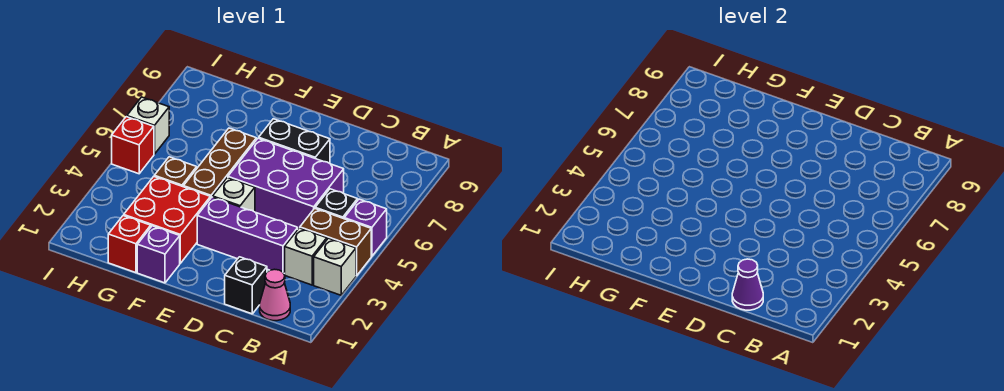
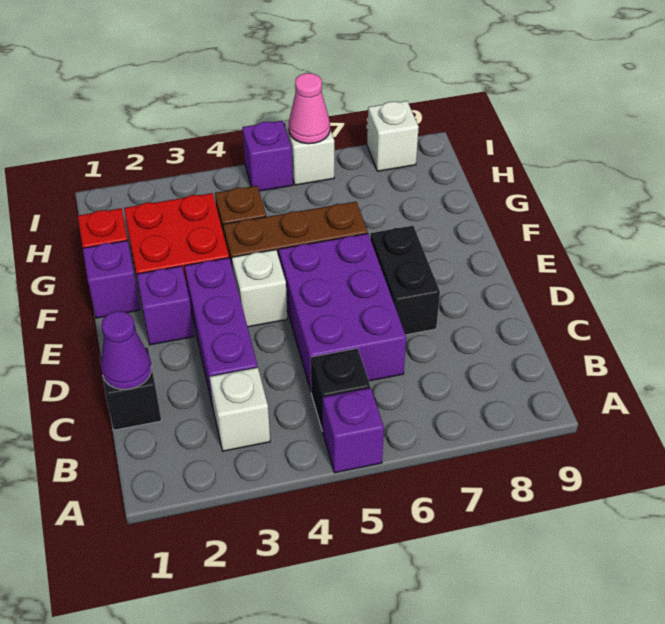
white 1x1 brick [314,238,356,295] -> white 1x1 brick moved to [367,101,419,171]
brown 1x2 brick [300,208,371,276] -> none
pink 1x1 cone [260,269,290,321] -> pink 1x1 cone moved to [289,73,330,144]
none -> purple 1x1 brick [137,266,194,345]
red 1x1 brick [112,117,154,174] -> purple 1x1 brick [242,121,293,191]

